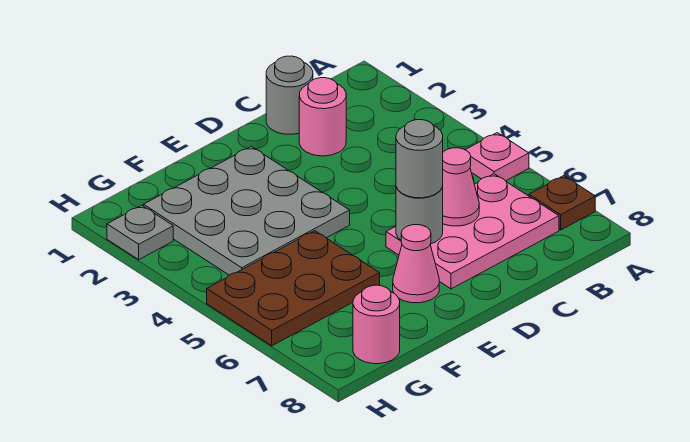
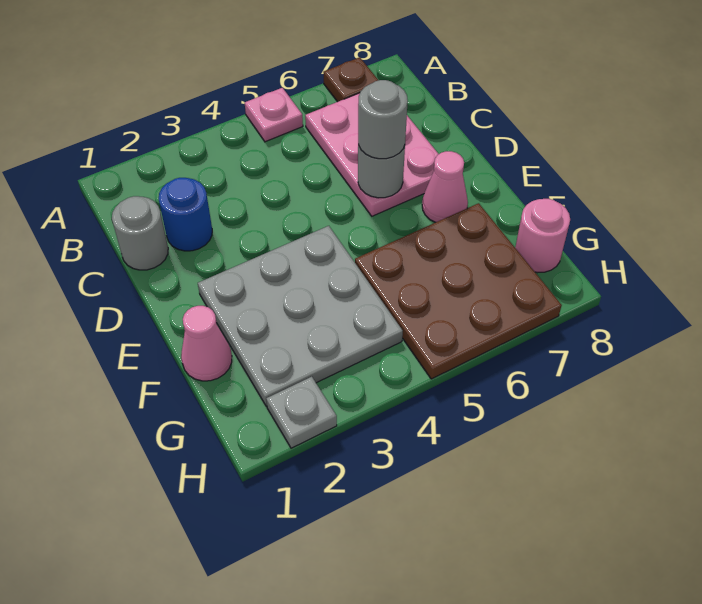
pink 1x1 round brick [299,78,346,156] -> blue 1x1 round brick [159,178,212,251]
pink 1x1 cone [443,148,479,226] -> pink 1x1 cone moved to [181,306,232,381]
brown 2x3 plate [207,231,380,346] -> brown 3x3 plate [355,203,562,379]

